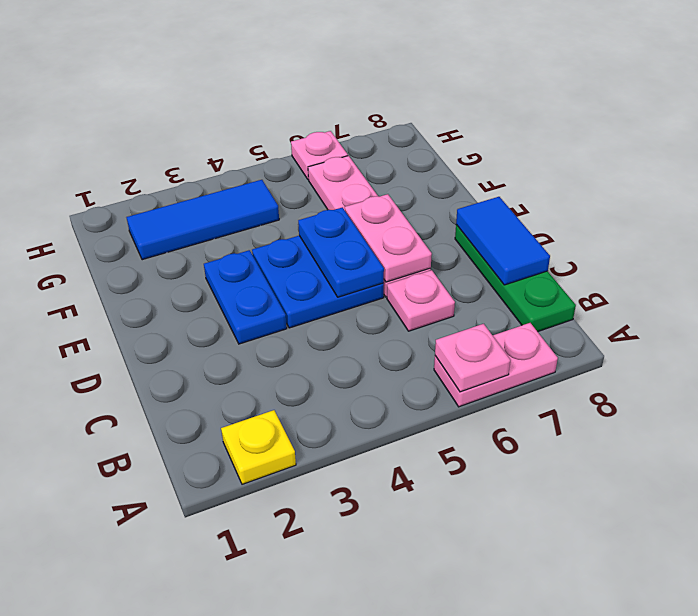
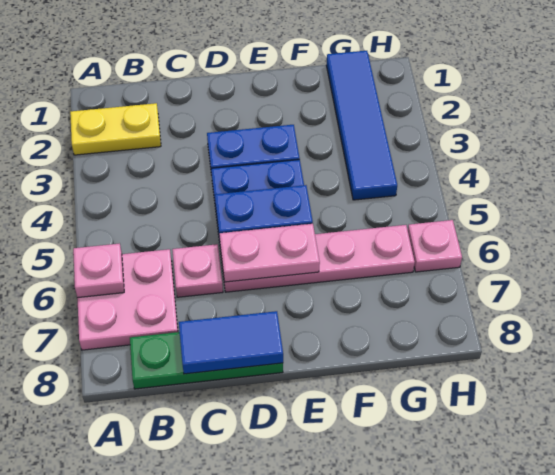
yellow 1x1 plate [221,410,296,484] -> yellow 1x2 plate [70,103,161,155]
pink 1x2 plate [434,323,558,407] -> pink 2x2 plate [77,249,178,350]
blue 1x3 tile [126,180,279,260] -> blue 1x4 tile [327,51,397,200]

